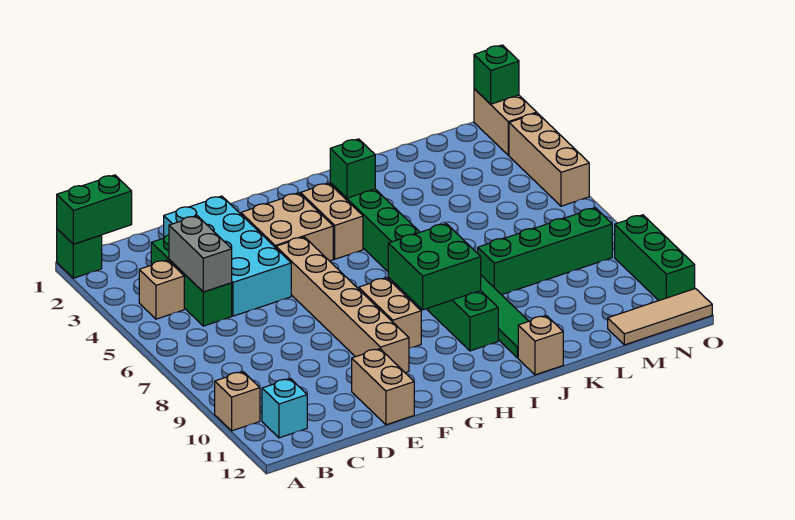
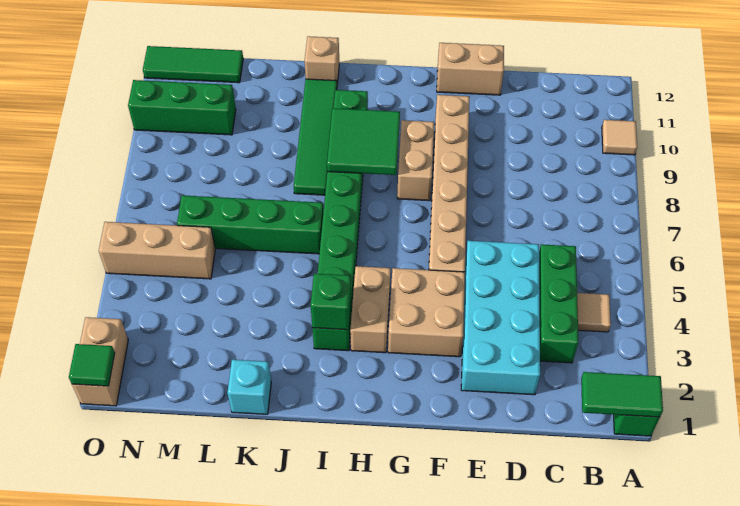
green 1x2 brick [57,175,132,244] -> green 1x2 tile [581,372,663,417]
tan 1x1 brick [215,372,260,431] -> tan 1x1 tile [602,120,637,155]
tan 1x1 brick [139,260,184,319] -> tan 1x1 tile [577,293,611,332]
cyan 1x1 brick [262,379,307,438] -> cyan 1x1 brick moved to [227,360,271,414]
grey 1x2 brick [169,216,232,292] -> none
tan 1x2 brick [352,349,414,425] -> tan 1x2 brick turned to [437,43,504,95]
green 2x2 brick [388,224,481,310] -> green 2x2 tile [327,108,400,175]
green 1x4 brick [478,208,612,295] -> green 1x4 brick moved to [177,195,323,254]
tan 1x3 tile [608,288,712,345] -> green 1x3 tile [143,46,243,83]
green 1x1 brick [474,45,519,104] -> green 1x1 tile [69,344,115,386]
tan 1x3 brick [509,113,589,206] -> tan 1x3 brick turned to [99,222,215,279]
green 1x3 brick [615,215,695,300] -> green 1x3 brick turned to [128,80,236,135]

